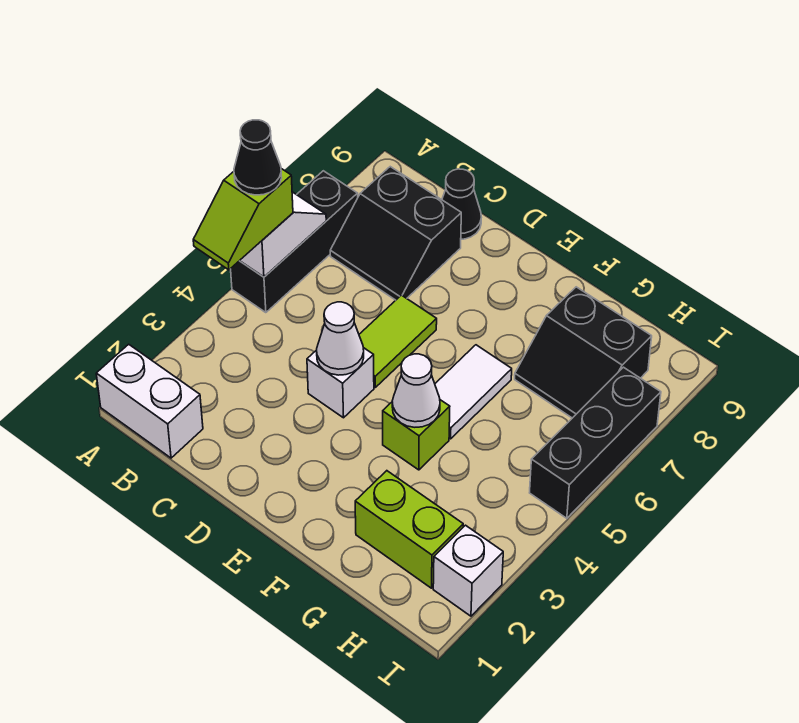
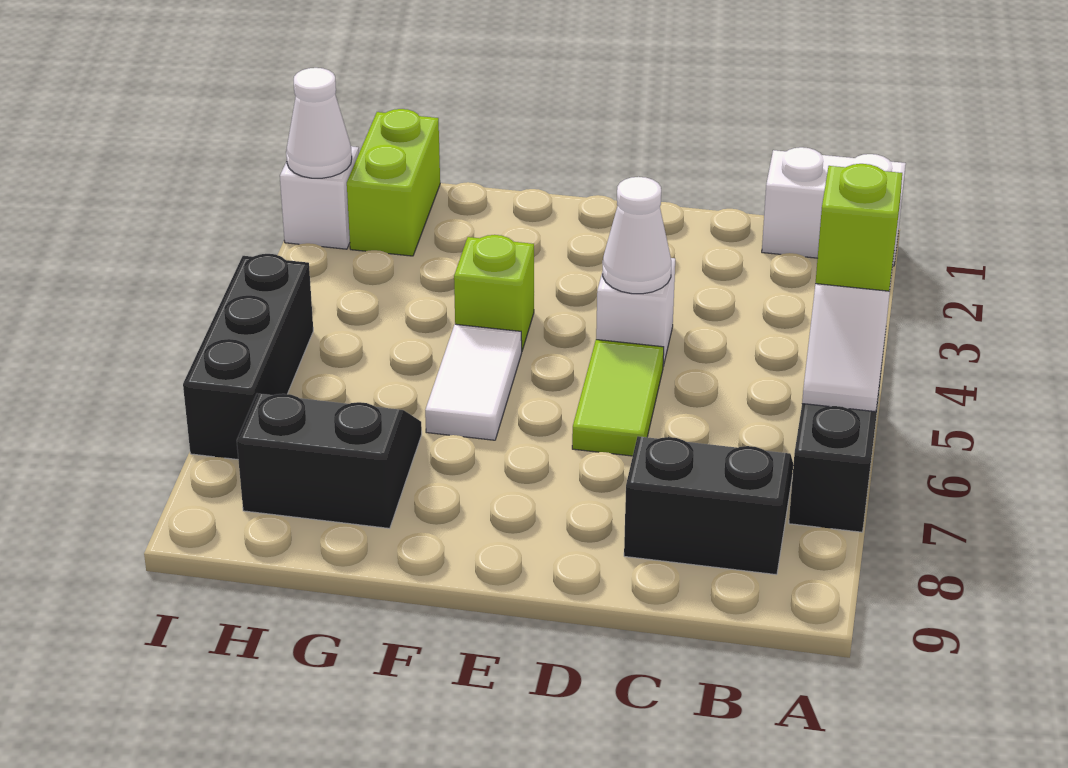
black 1x1 cone [234,120,282,195] -> none
black 1x1 cone [442,169,481,239] -> none
white 1x1 cone [392,354,440,427] -> white 1x1 cone moved to [286,68,352,178]
lime 1x2 brick [355,471,463,588] -> lime 1x2 brick turned to [347,109,440,256]

